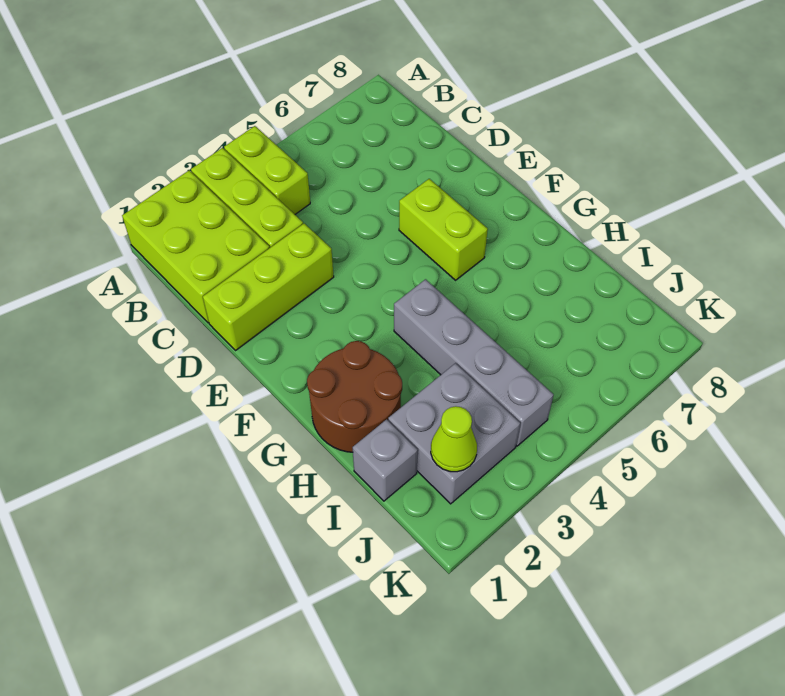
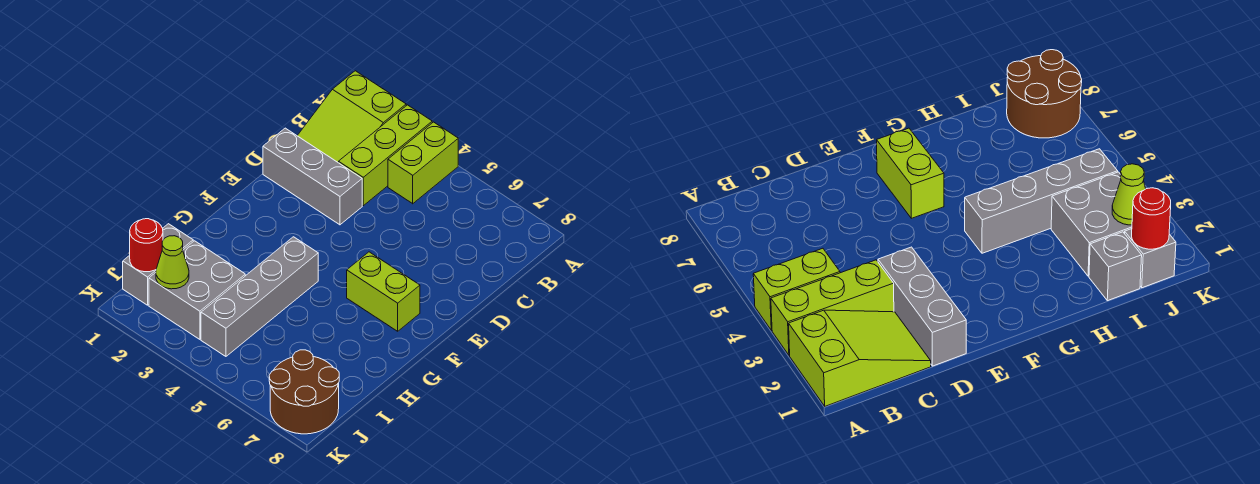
lime 2x3 brick [122,170,269,323] -> lime 2x3 slope [297,71,406,163]
lime 1x3 brick [203,223,334,351] -> grey 1x3 brick [263,128,362,225]
lime 1x2 brick [399,179,488,280] -> lime 1x2 brick turned to [347,252,420,331]
brown 2x2 round brick [307,341,402,452] -> brown 2x2 round brick moved to [269,350,339,434]
none -> grey 1x1 brick [123,255,156,305]
none -> red 1x1 round brick [130,219,163,272]

